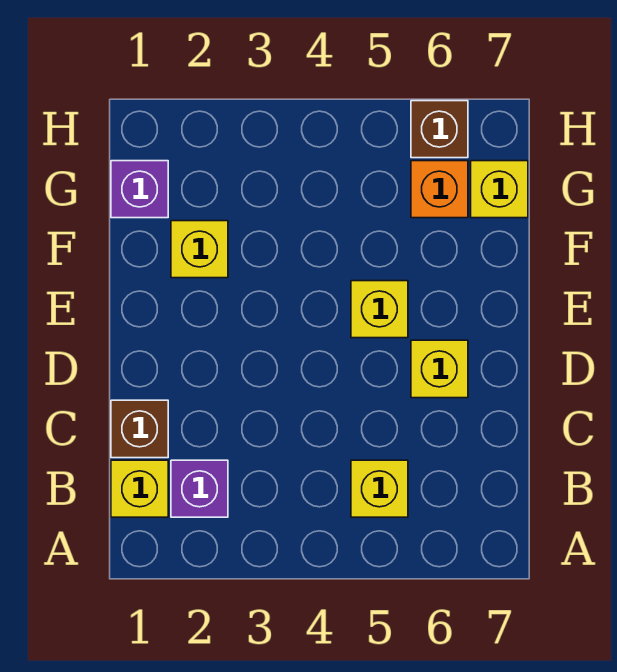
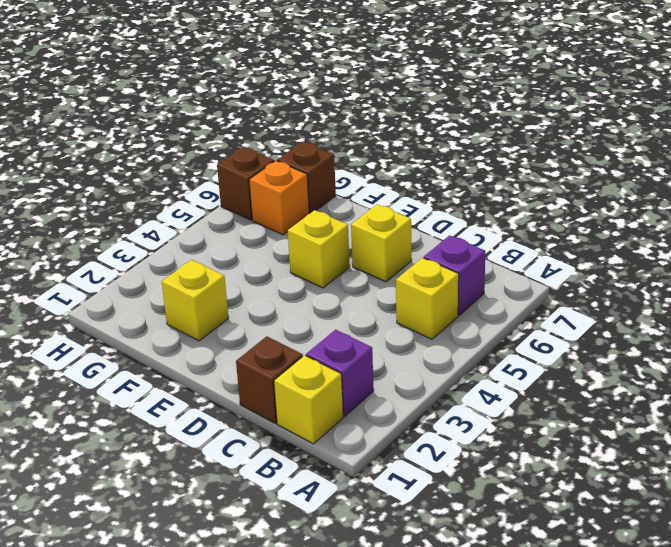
purple 1x1 brick [111,161,168,218] -> purple 1x1 brick moved to [424,235,485,315]
yellow 1x1 brick [471,161,528,218] -> brown 1x1 brick [277,142,336,214]

